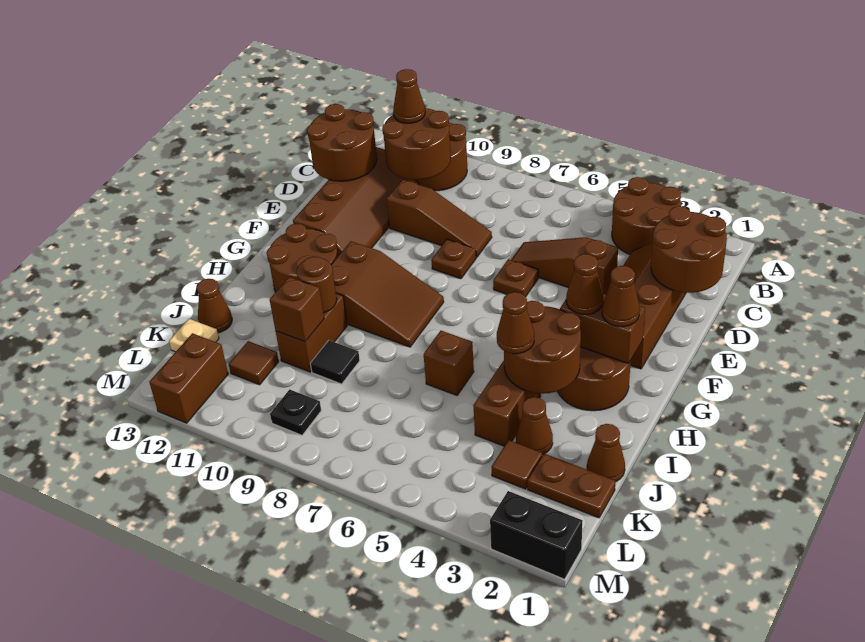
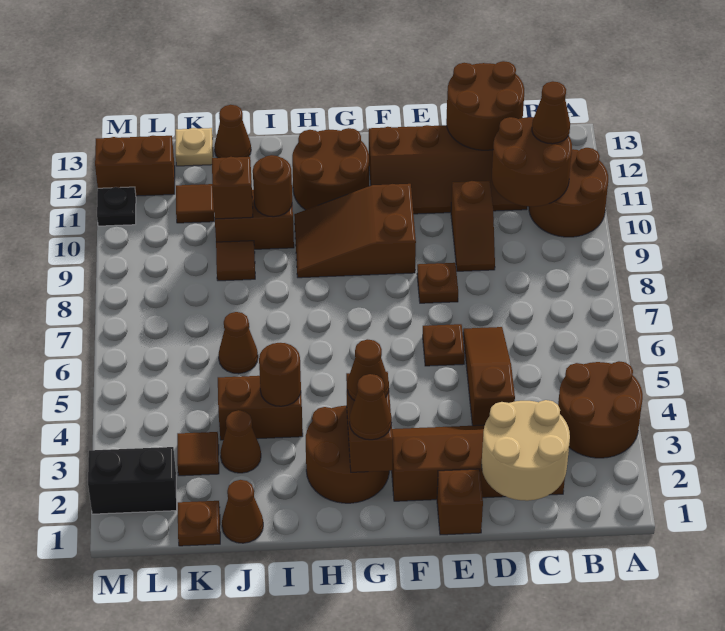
brown 2x2 round brick [651,206,727,293] -> tan 2x2 round brick [482,400,570,501]
brown 1x3 slope [387,180,492,257] -> brown 1x2 slope [451,181,495,271]
brown 2x3 slope [331,241,444,347] -> brown 2x3 slope turned to [294,184,416,278]
brown 2x2 round brick [504,301,581,394] -> brown 1x1 round brick [259,343,301,406]
brown 1x1 cone [497,292,534,354] -> brown 1x1 cone moved to [219,312,258,374]
brown 1x1 brick [424,331,474,395] -> brown 1x1 brick moved to [437,469,483,535]
black 1x1 tile [310,340,360,384] -> brown 1x1 tile [216,241,255,281]
brown 1x2 plate [527,454,615,518] -> brown 1x1 plate [178,501,220,546]
black 1x1 plate [270,389,321,435] -> black 1x1 plate moved to [97,187,136,226]
black 1x2 brick [490,491,582,579] -> black 1x2 brick turned to [88,447,177,514]

